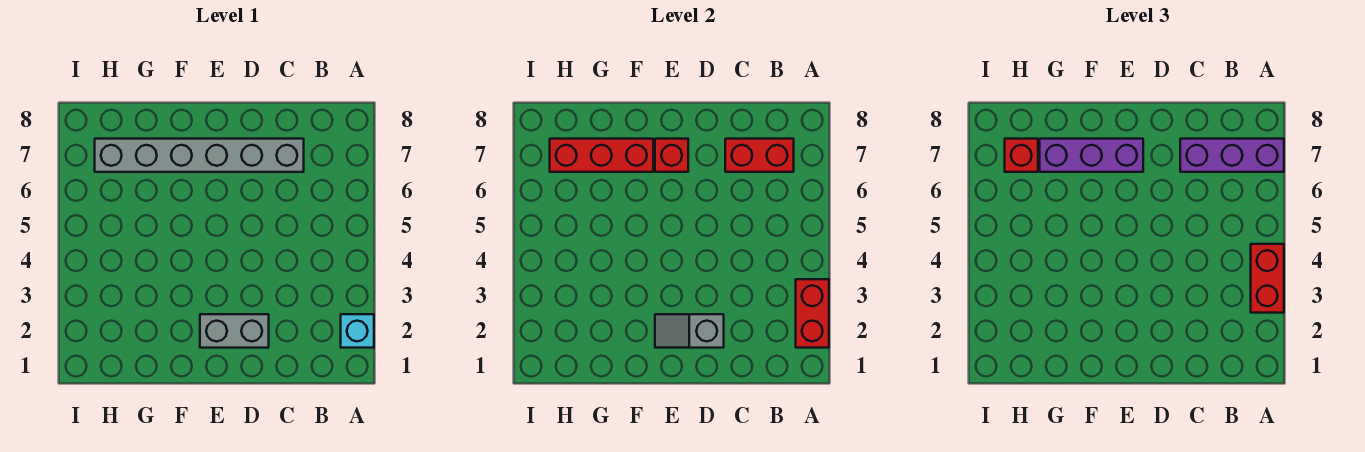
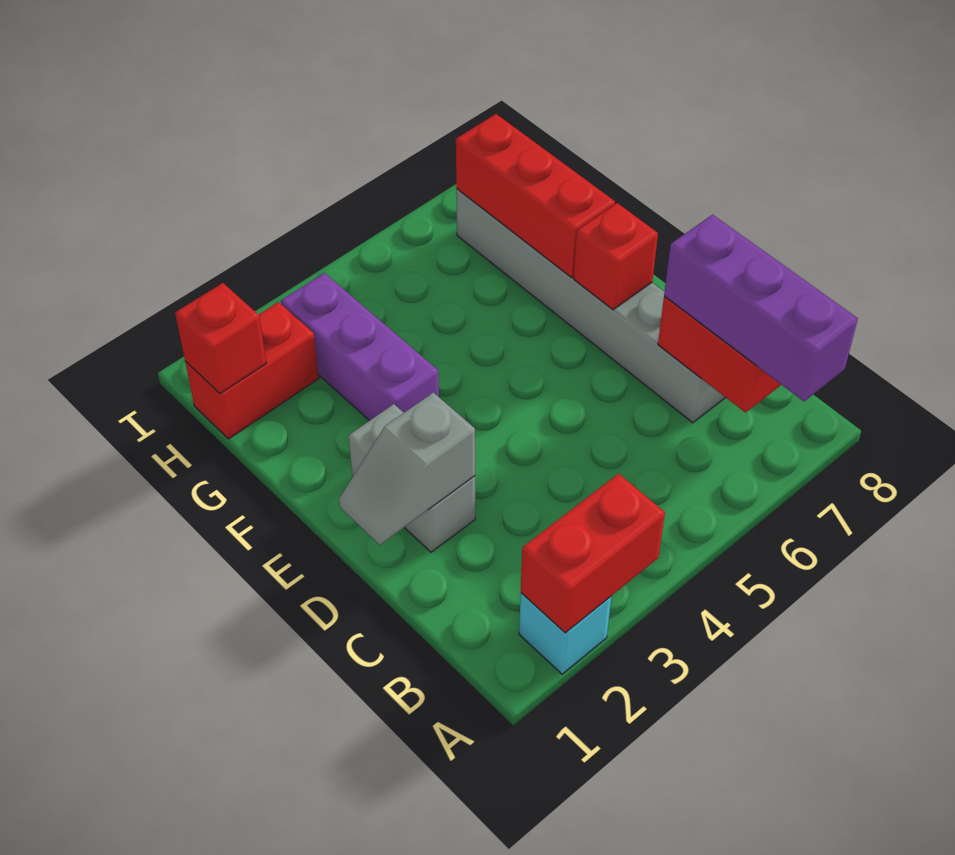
red 1x2 brick [1251,244,1284,313] -> red 1x2 brick moved to [185,302,319,439]
grey 1x2 slope [655,314,724,348] -> grey 1x2 slope turned to [339,392,475,545]
purple 1x3 brick [1040,139,1143,172] -> purple 1x3 brick moved to [281,273,439,421]
red 1x1 brick [1005,139,1038,172] -> red 1x1 brick moved to [175,283,266,393]

